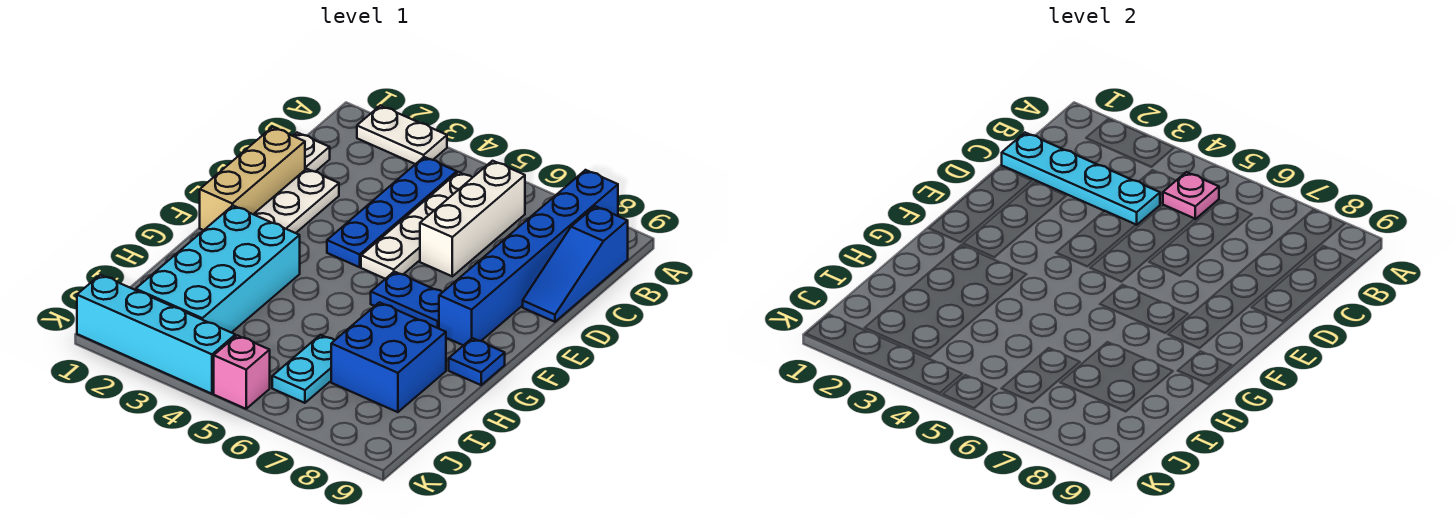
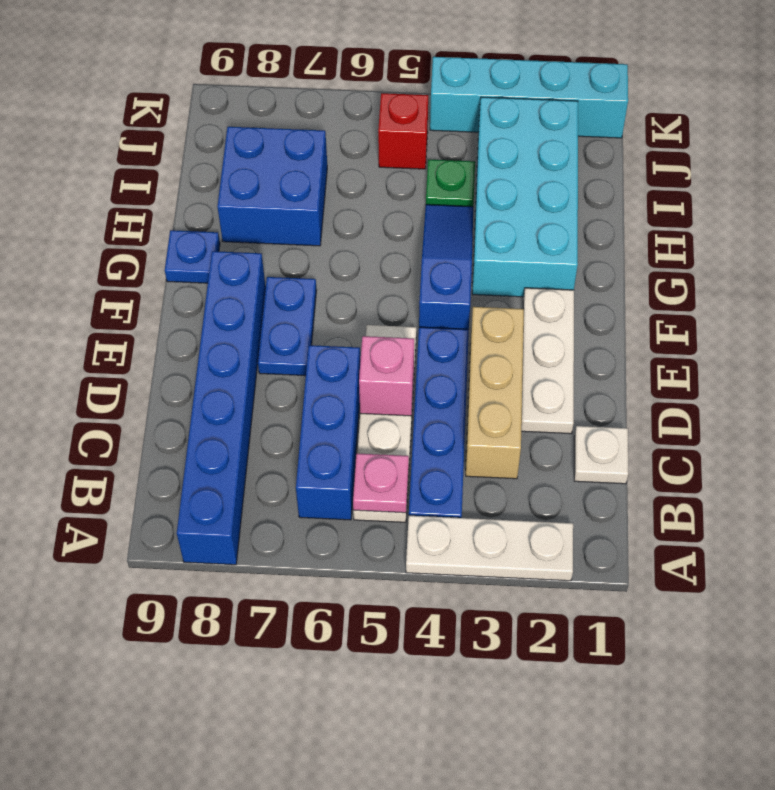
white 1x2 plate [357,105,447,164] -> white 1x3 plate [406,516,573,581]
white 1x3 brick [420,161,525,276] -> blue 1x3 brick [296,345,361,520]
blue 1x3 slope [523,206,628,322] -> blue 1x3 slope moved to [419,205,473,329]
cyan 1x4 plate [1002,133,1160,225] -> none
tan 1x3 brick [200,127,305,230] -> tan 1x3 brick moved to [466,307,524,479]
blue 1x2 plate [371,272,442,329] -> blue 1x2 plate turned to [258,277,316,376]
none -> green 1x1 plate [426,159,475,207]
cyan 1x2 plate [272,335,335,403] -> none
none -> red 1x1 brick [378,93,428,169]
pink 1x1 brick [214,335,270,409] -> pink 1x1 brick moved to [359,336,414,416]

